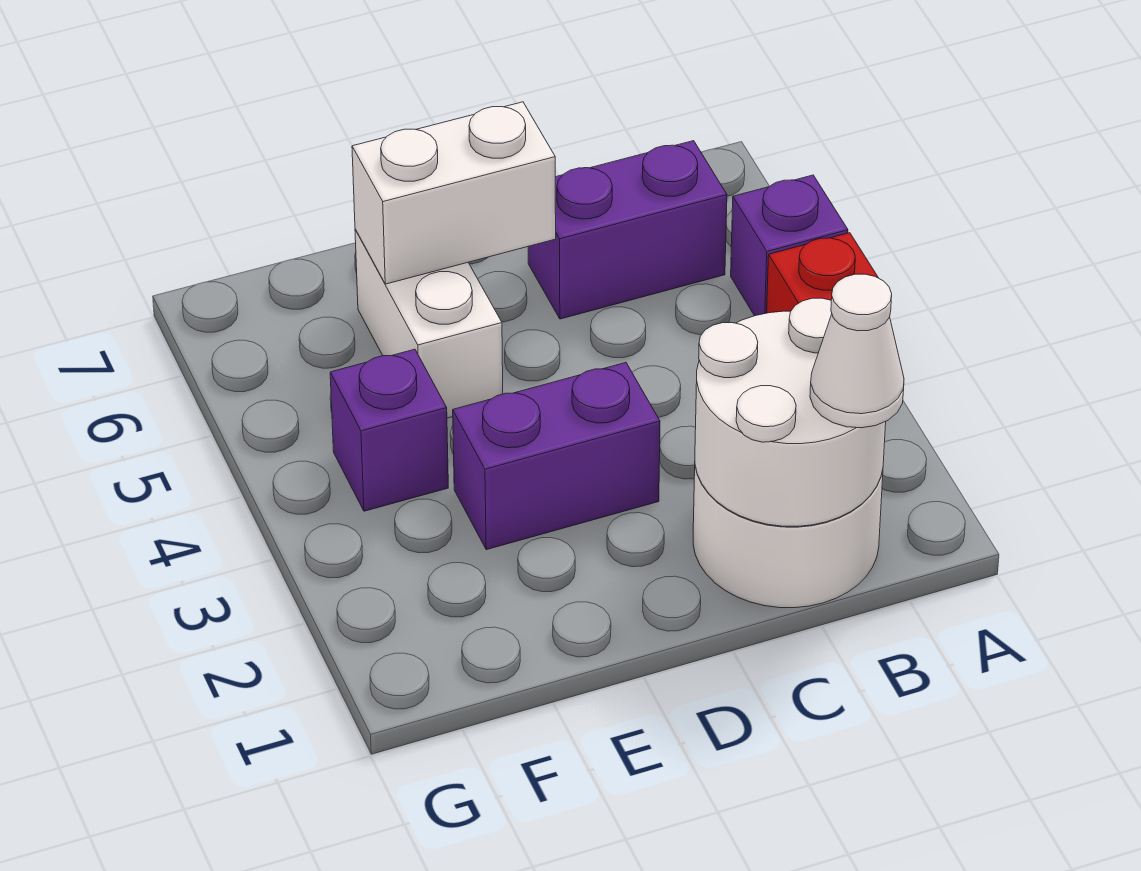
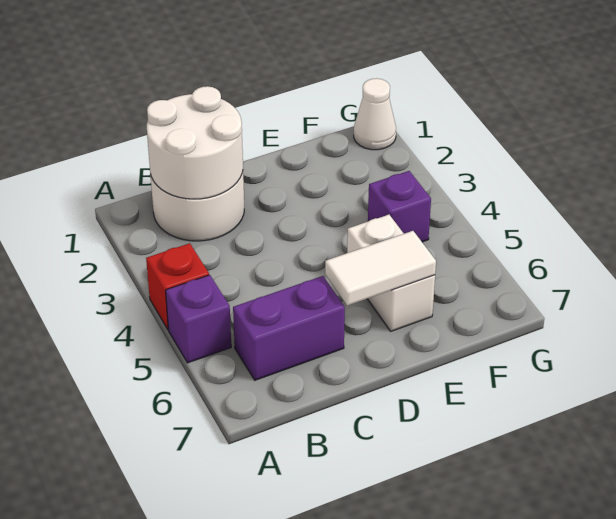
white 1x1 cone [810,274,904,428] -> white 1x1 cone moved to [354,78,396,150]
purple 1x2 brick [453,363,660,550] -> none
white 1x2 brick [352,102,556,284] -> white 1x2 tile [325,231,436,306]

